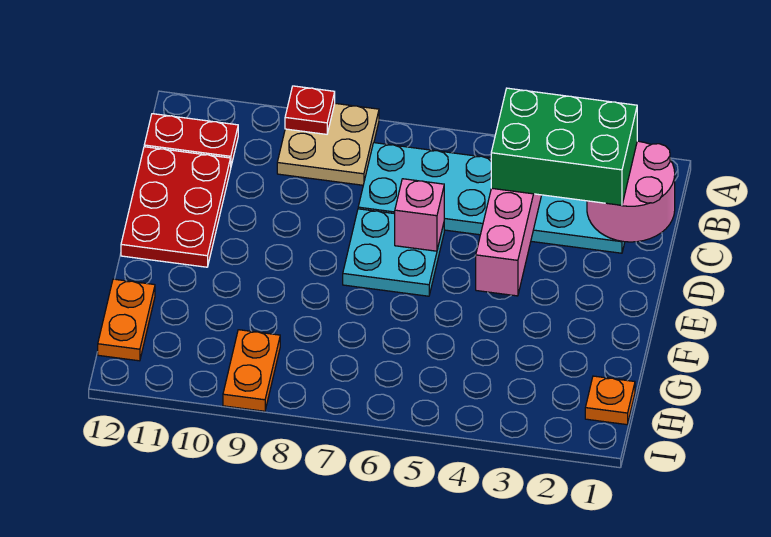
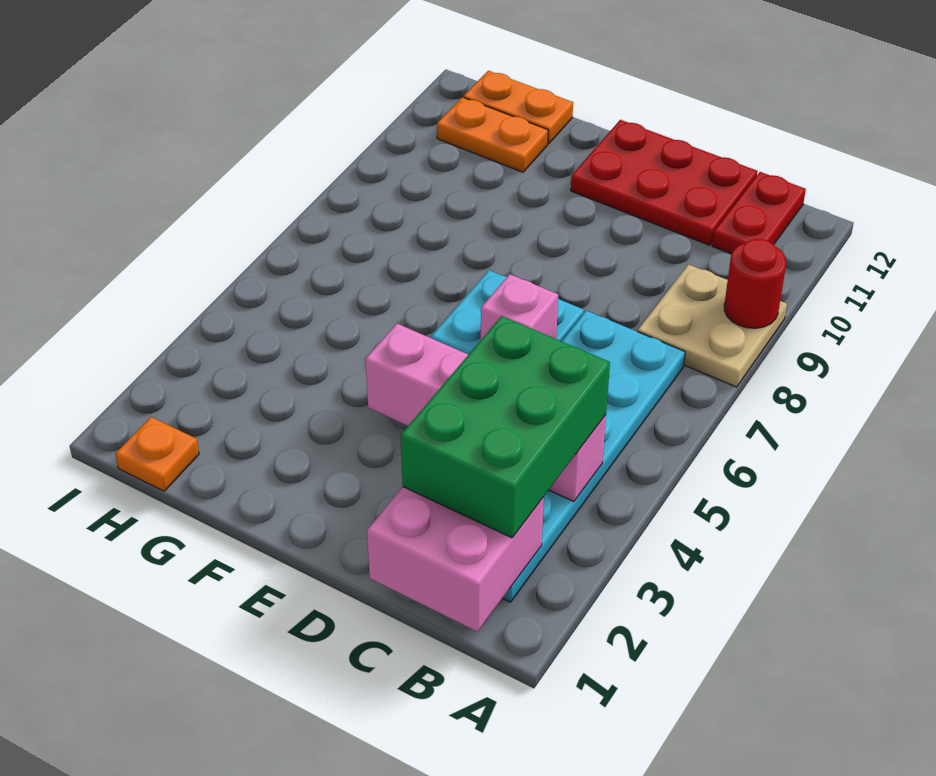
red 1x1 plate [285,86,335,134] -> red 1x1 round brick [724,239,786,328]
pink 2x2 round brick [587,141,675,242] -> pink 2x2 brick [367,487,544,632]
orange 1x2 plate [223,330,280,411] -> orange 1x2 plate moved to [437,97,548,172]

